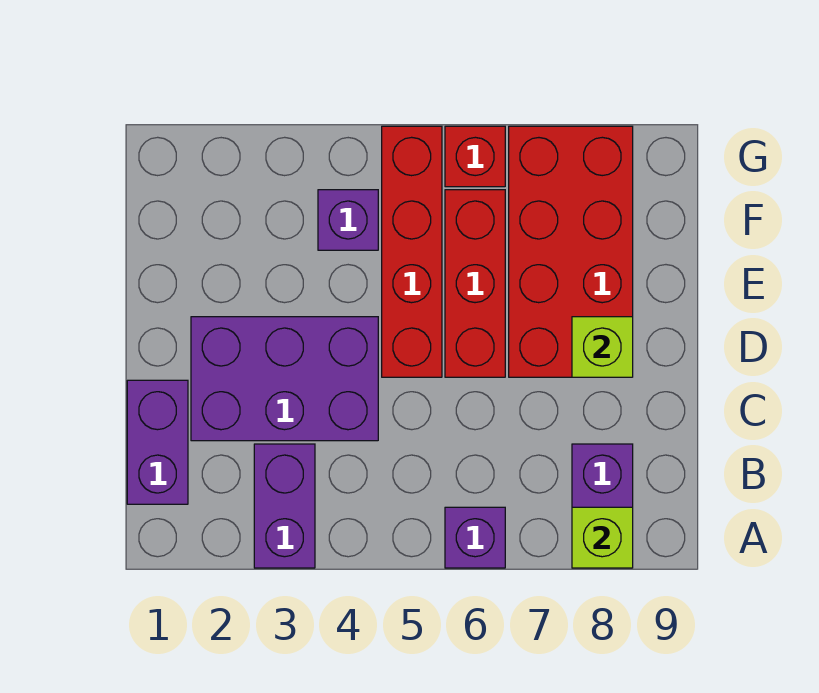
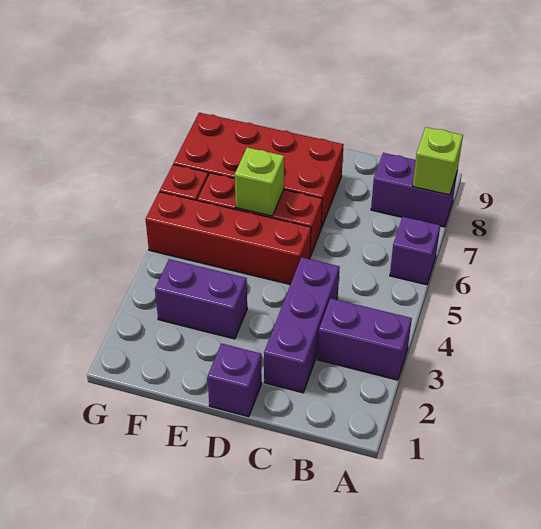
purple 1x2 brick [127,380,188,504] -> purple 1x2 brick moved to [155,259,247,339]
purple 2x3 brick [191,317,378,441] -> purple 1x3 brick [264,257,340,393]
lime 1x1 brick [572,317,633,377] -> lime 1x1 brick moved to [235,147,284,216]
purple 1x1 brick [318,190,378,250] -> purple 1x1 brick moved to [208,344,262,417]

